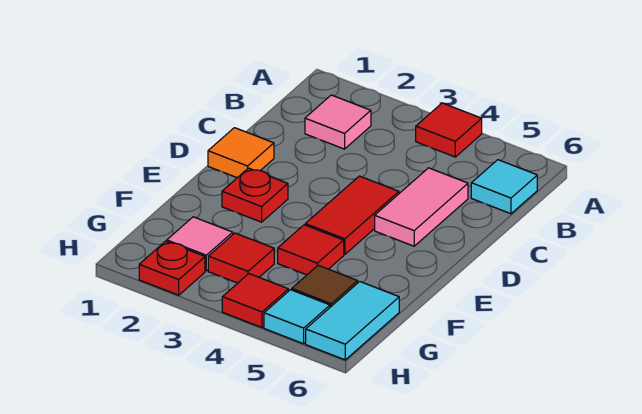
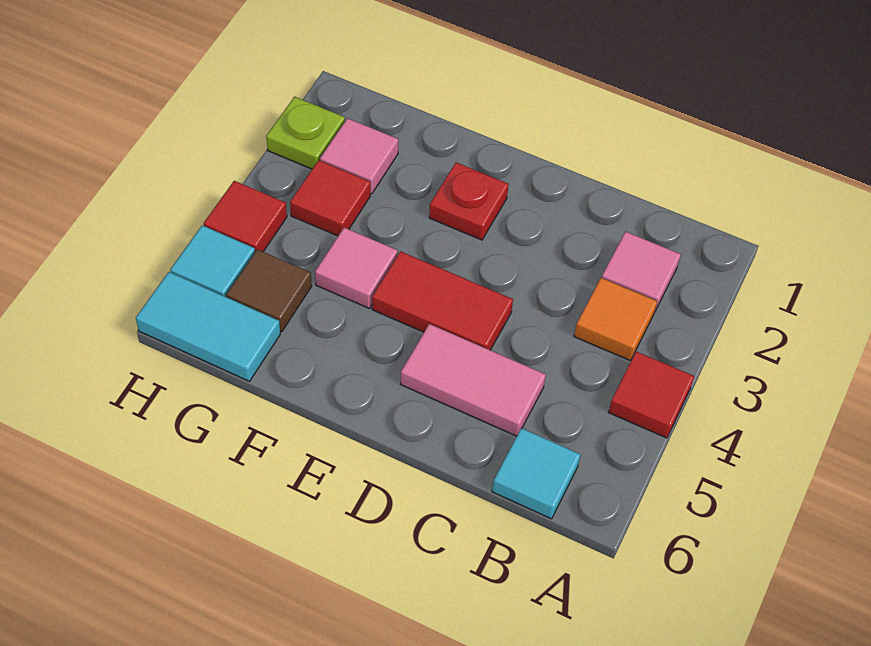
orange 1x1 tile [208,128,274,178] -> orange 1x1 tile moved to [574,278,657,361]
red 1x1 tile [278,225,344,275] -> pink 1x1 tile [315,228,398,309]
red 1x1 plate [139,241,205,295] -> lime 1x1 plate [266,97,345,169]

